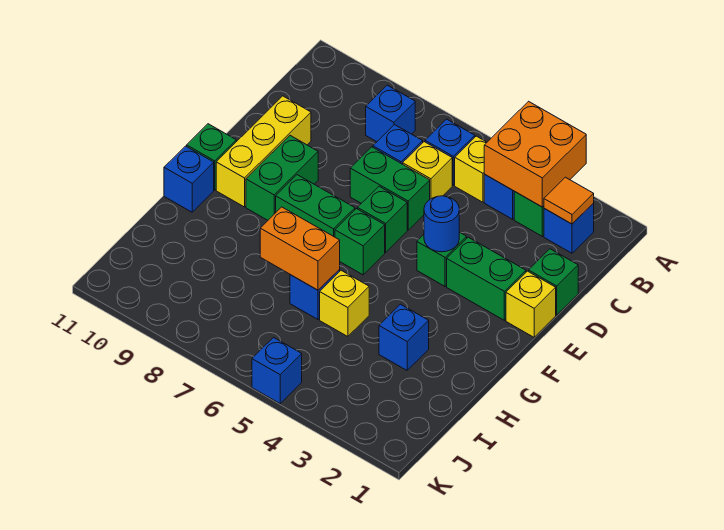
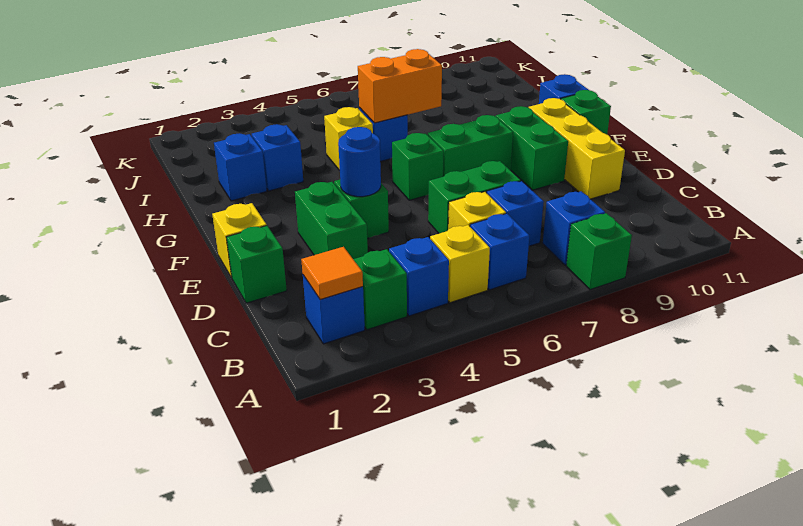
orange 2x2 brick [484,101,586,207] -> none
green 1x2 brick [447,237,526,320] -> green 1x2 brick turned to [295,182,368,259]
green 1x1 brick [358,186,407,252] -> green 1x1 brick moved to [566,213,632,290]
blue 1x1 brick [252,338,302,403] -> blue 1x1 brick moved to [214,133,267,201]

